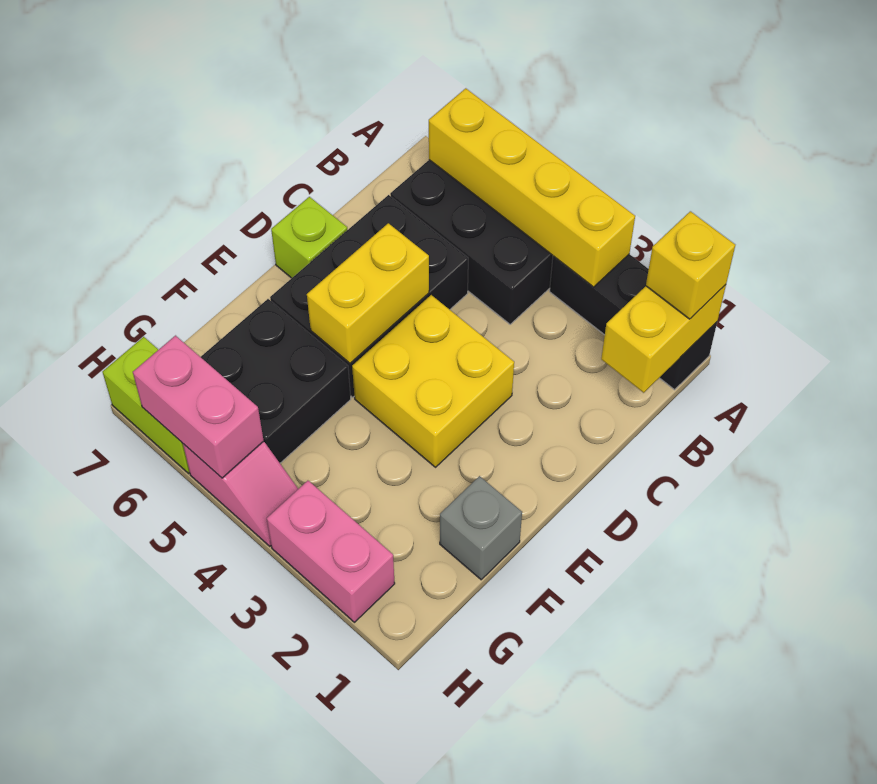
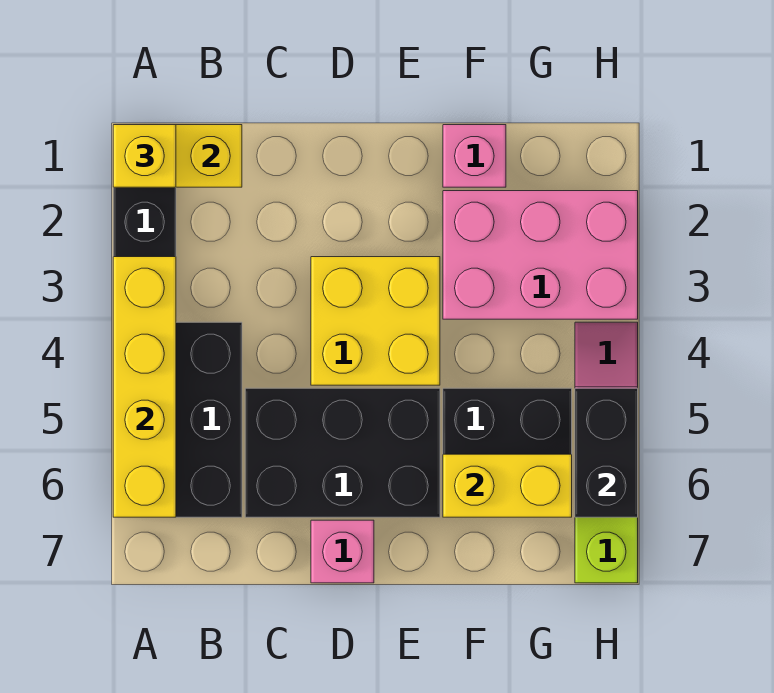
yellow 1x2 brick [307,223,429,363] -> yellow 1x2 brick moved to [443,454,572,517]
lime 1x1 brick [271,197,347,278] -> pink 1x1 brick [311,520,374,583]
grey 1x1 brick [440,476,522,580] -> pink 1x1 brick [443,125,506,187]
pink 1x2 brick [267,481,395,622] -> pink 2x3 brick [443,191,638,319]
pink 1x2 brick [133,336,264,478] -> black 1x2 brick [575,388,638,517]

